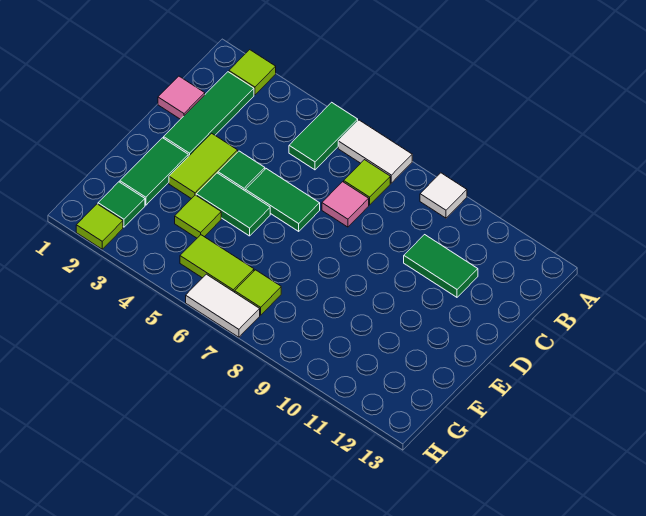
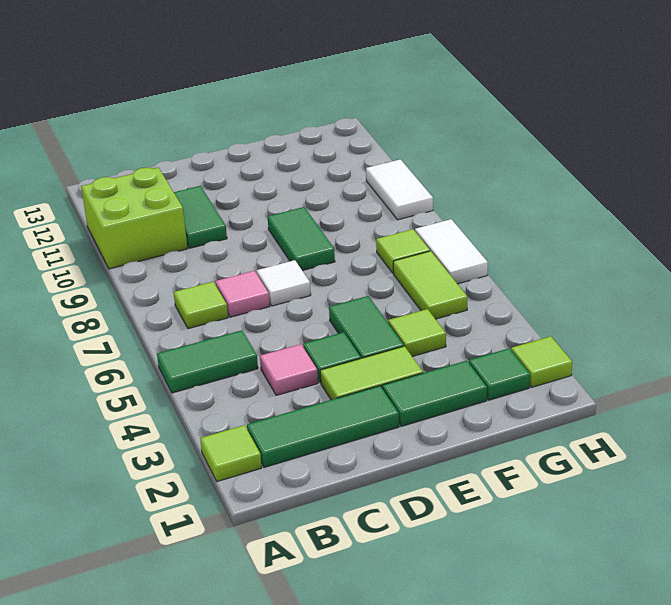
white 1x2 tile [338,120,412,183] -> white 1x2 tile moved to [366,159,433,220]
white 1x1 tile [420,173,467,218] -> white 1x1 tile moved to [257,260,311,306]
none -> lime 2x2 brick [81,167,188,269]
pink 1x1 tile [158,76,205,119] -> pink 1x1 tile moved to [260,344,318,395]
green 1x2 tile [245,169,320,231] -> green 1x2 tile moved to [268,207,335,271]

